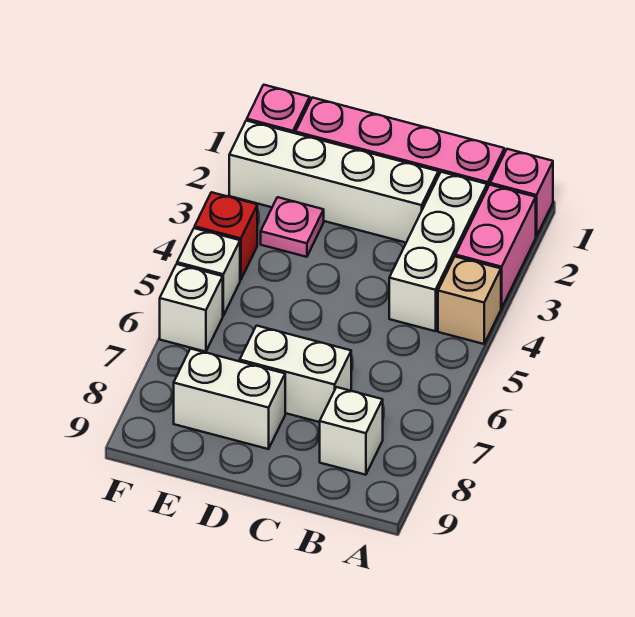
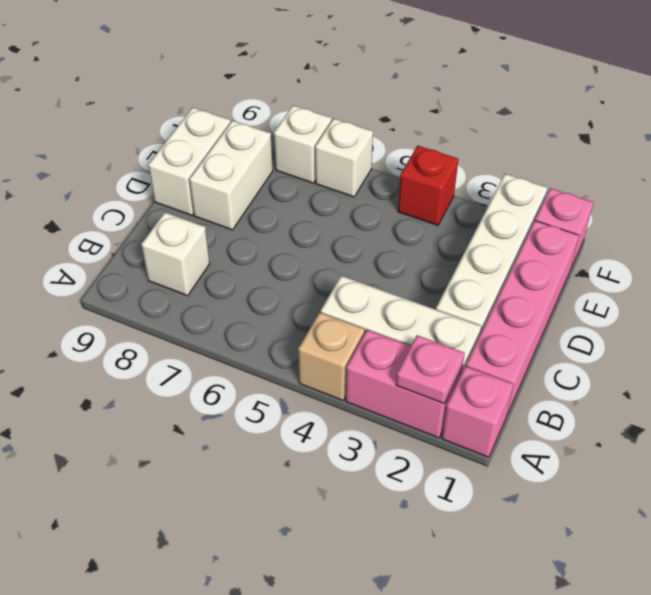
white 1x2 brick [240,326,351,422] -> white 1x2 brick moved to [148,107,231,215]
pink 1x1 plate [261,197,324,257] -> pink 1x1 plate moved to [396,335,465,403]
white 1x1 brick [177,228,240,316] -> white 1x1 brick moved to [274,105,332,183]

